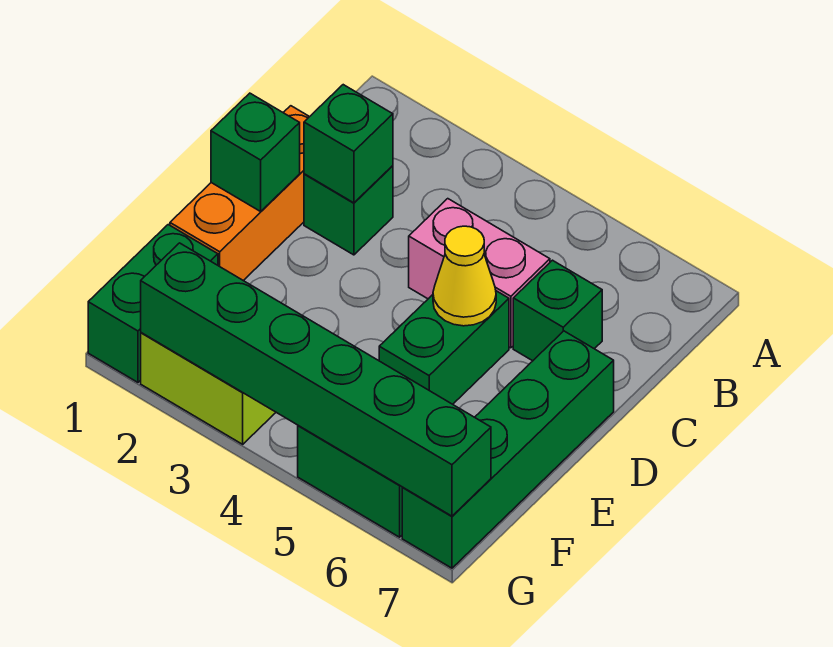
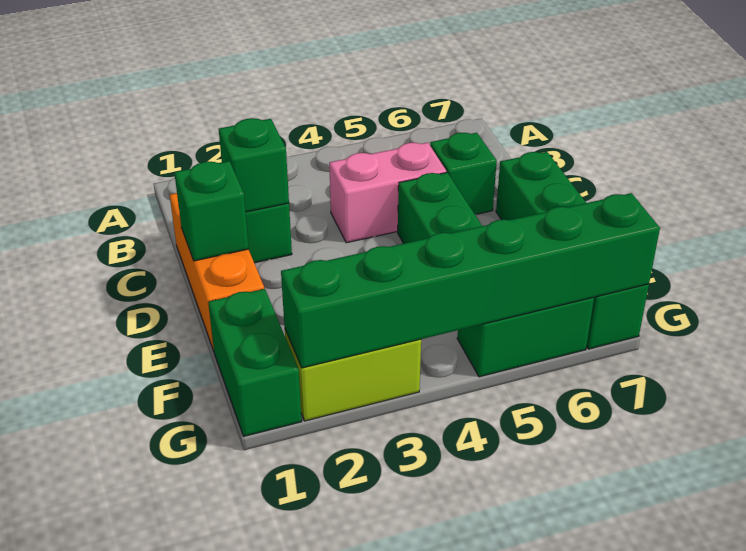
yellow 1x1 cone [433,226,496,326] -> none

